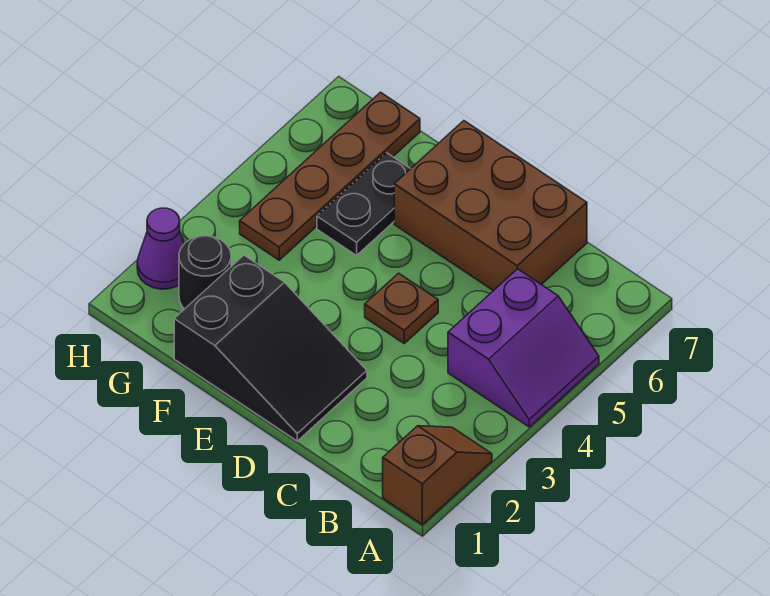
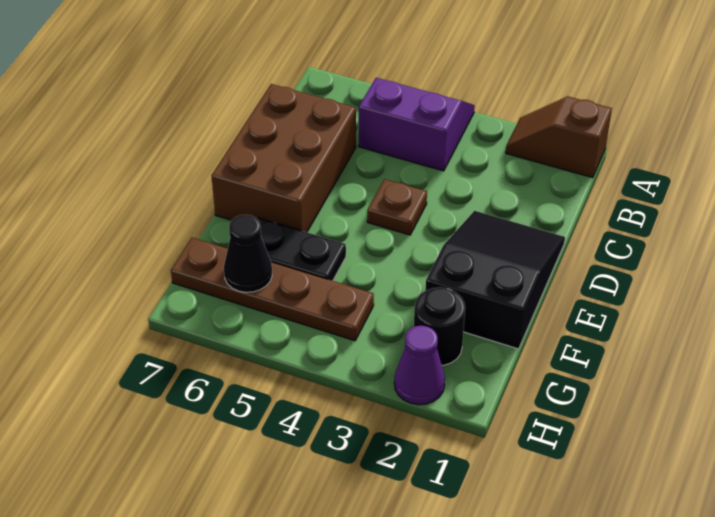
none -> black 1x1 cone [224,215,272,292]

